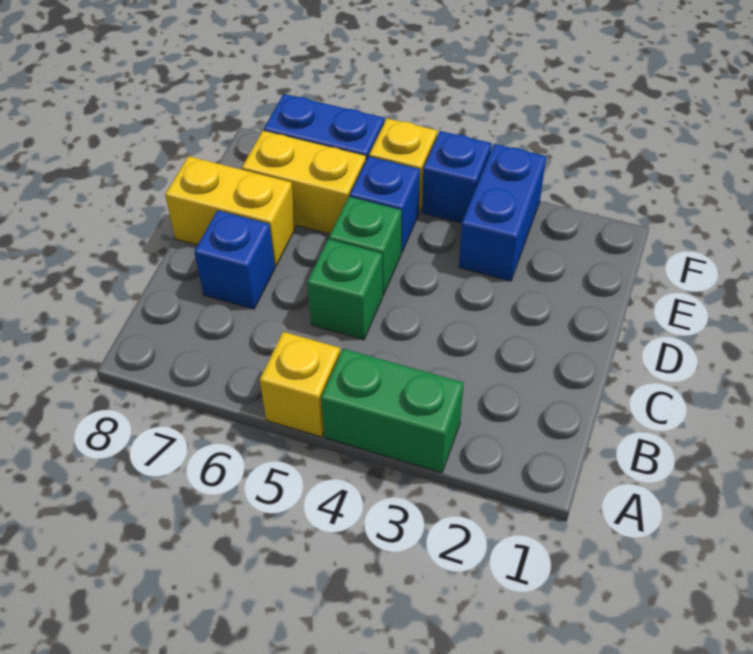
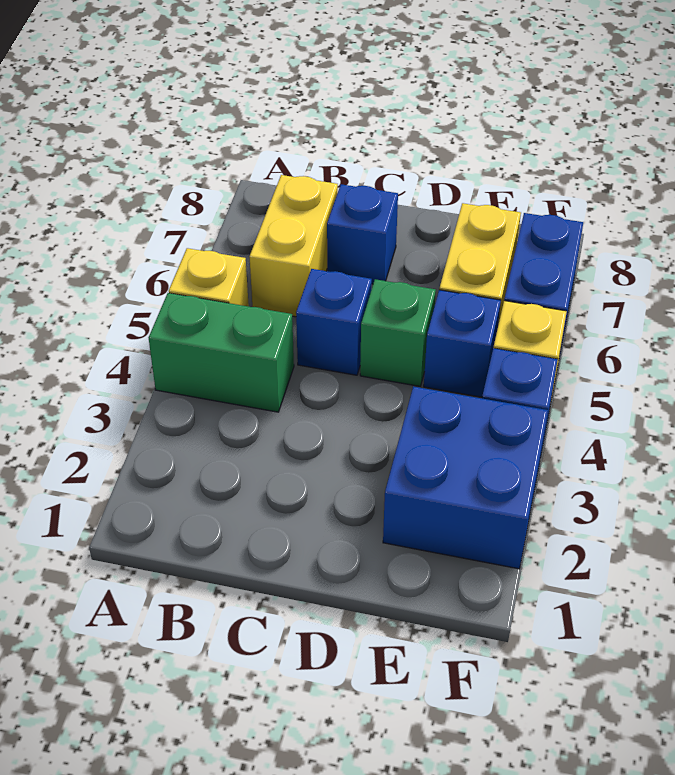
green 1x2 brick [321,349,463,473] -> green 1x2 brick turned to [149,293,294,412]
green 1x1 brick [307,239,383,340] -> blue 1x1 brick [296,269,372,375]
yellow 1x2 brick [165,156,296,266] -> yellow 1x2 brick moved to [249,175,338,317]
blue 1x2 brick [459,144,546,281] -> blue 2x2 brick [383,386,548,569]

